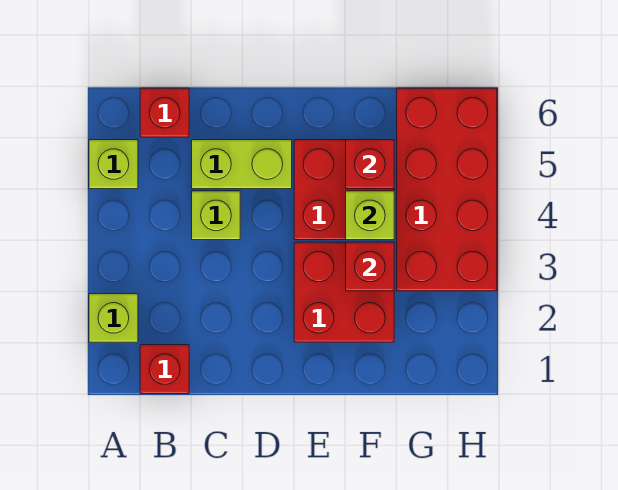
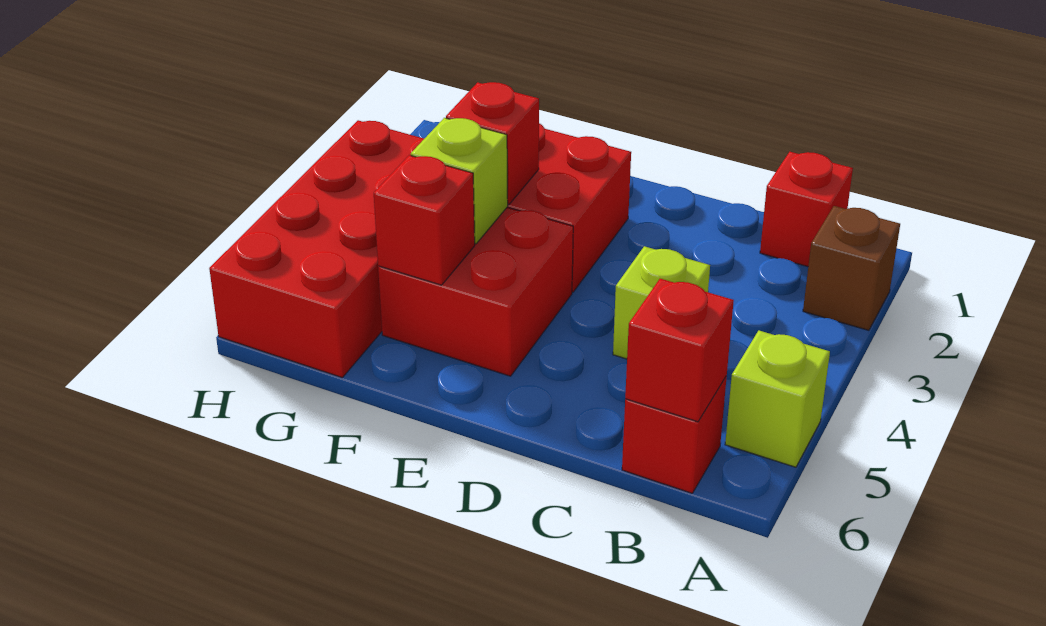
lime 1x1 brick [89,294,138,342] -> brown 1x1 brick [803,206,900,330]
none -> red 1x1 brick [625,279,734,422]
lime 1x2 brick [192,140,292,189] -> none

